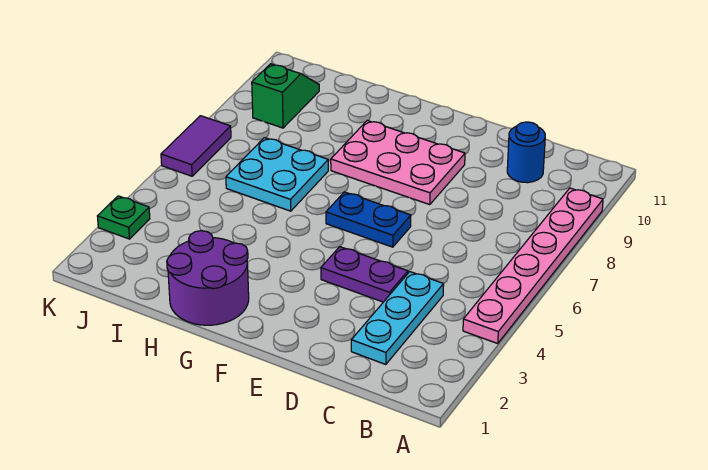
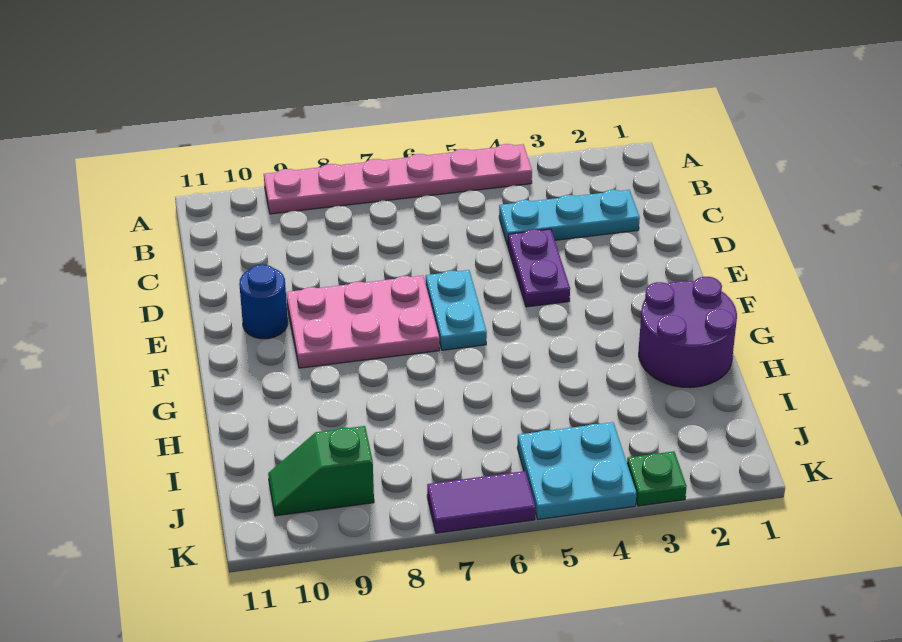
blue 1x1 round brick [507,122,545,183] -> blue 1x1 round brick moved to [239,265,288,339]
blue 1x2 plate [326,192,411,247] -> cyan 1x2 plate [426,270,487,350]
pink 2x3 plate [331,121,465,205] -> pink 2x3 plate turned to [286,276,439,368]
cyan 2x2 plate [226,138,328,211] -> cyan 2x2 plate moved to [517,422,636,520]

